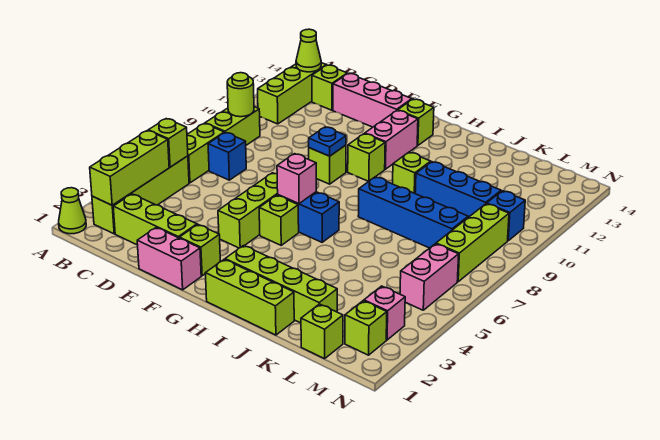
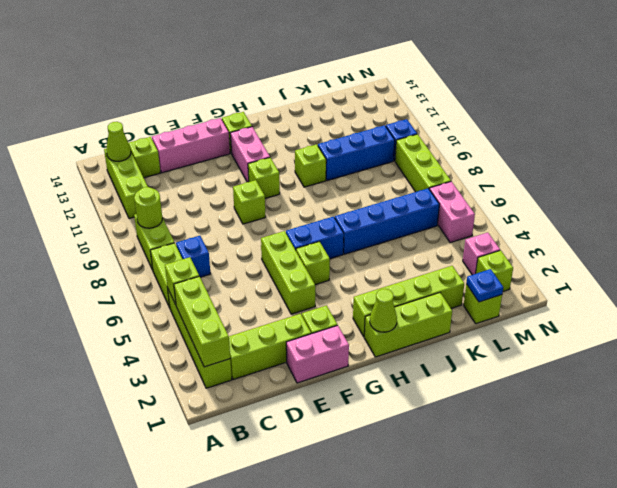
lime 1x1 cone [59,188,86,234] -> lime 1x1 cone moved to [370,289,397,332]
blue 1x1 plate [309,127,346,156] -> blue 1x1 plate moved to [466,269,503,302]
pink 1x1 brick [277,154,316,204] -> none
blue 1x4 brick [358,177,468,248] -> blue 1x4 brick moved to [335,188,439,254]

